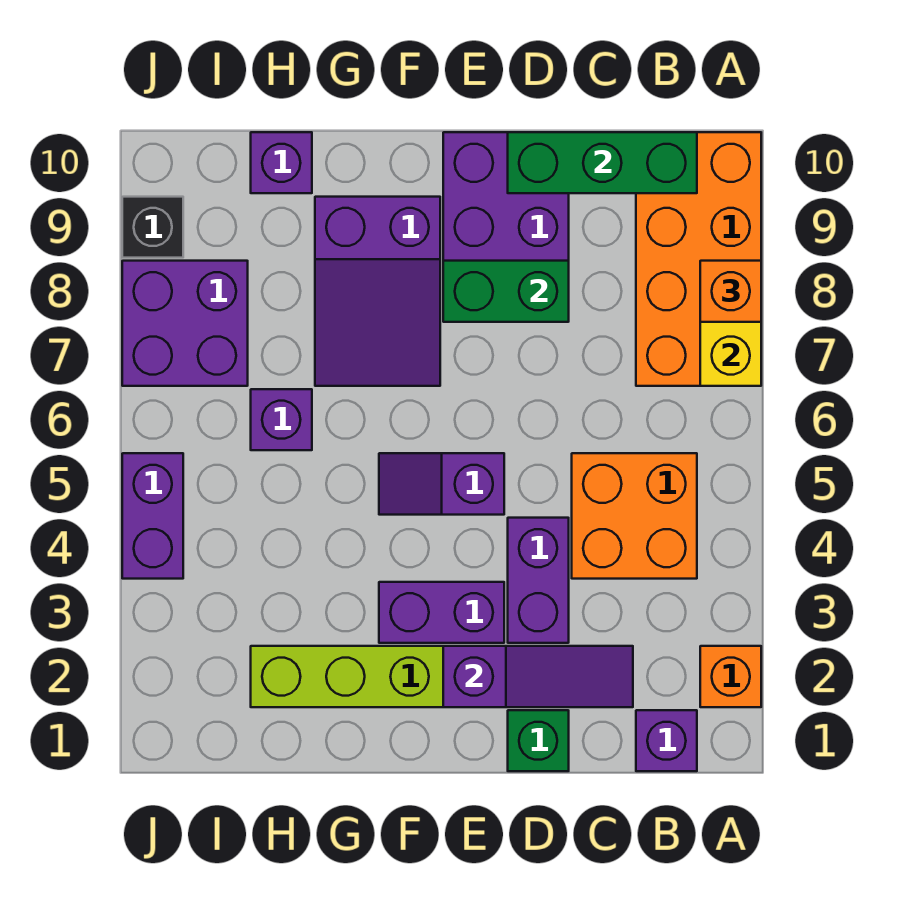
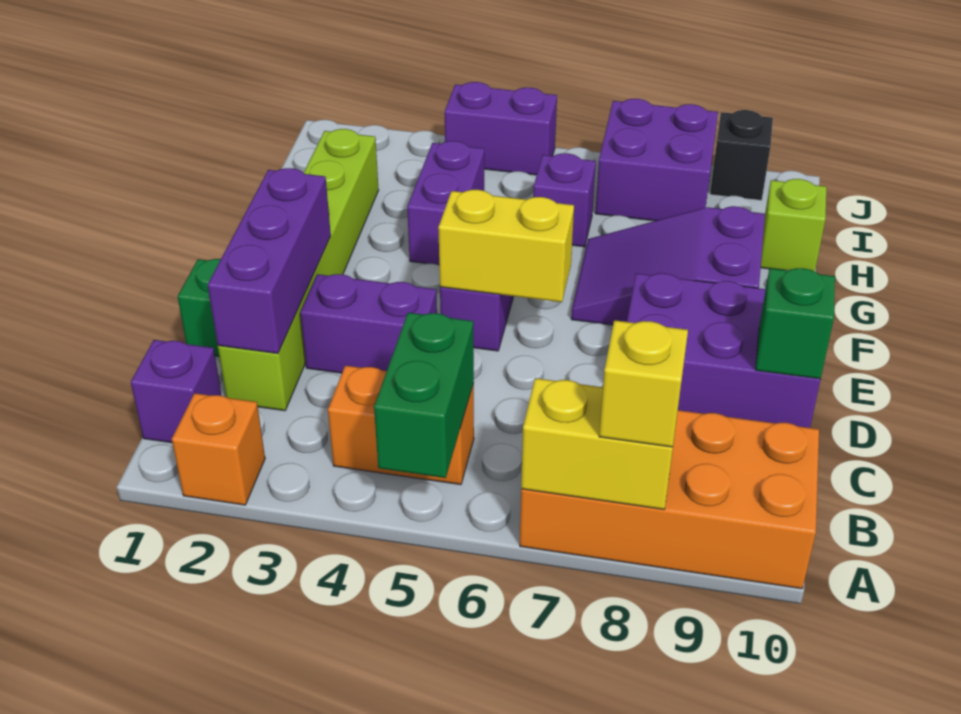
orange 1x1 brick [700,261,761,322] -> yellow 1x1 brick [599,320,688,447]
orange 2x2 brick [572,453,697,579] -> orange 1x2 brick [328,366,474,485]
green 1x3 brick [508,132,697,193] -> green 1x1 brick [756,268,835,379]
purple 1x3 slope [443,646,633,707] -> purple 1x3 brick [208,168,331,354]
green 1x2 brick [443,261,569,322] -> green 1x2 brick moved to [374,313,474,478]
purple 1x2 brick [379,582,504,643] -> purple 1x2 brick moved to [407,141,484,265]
none -> yellow 1x2 brick [438,190,574,302]
purple 1x1 brick [251,132,312,193] -> lime 1x1 brick [761,179,826,272]

